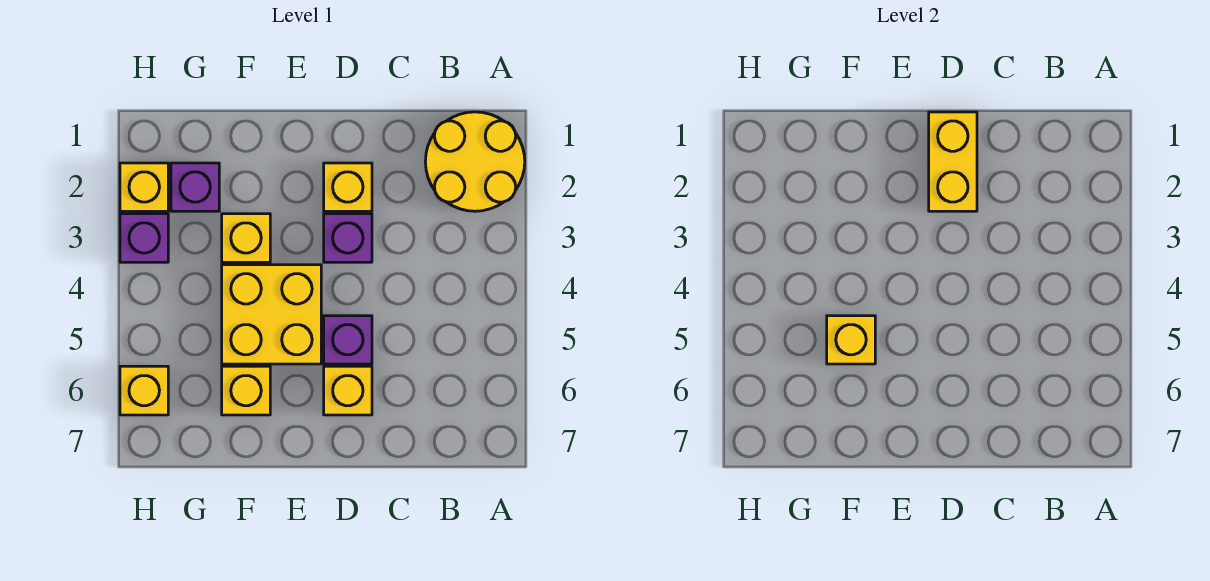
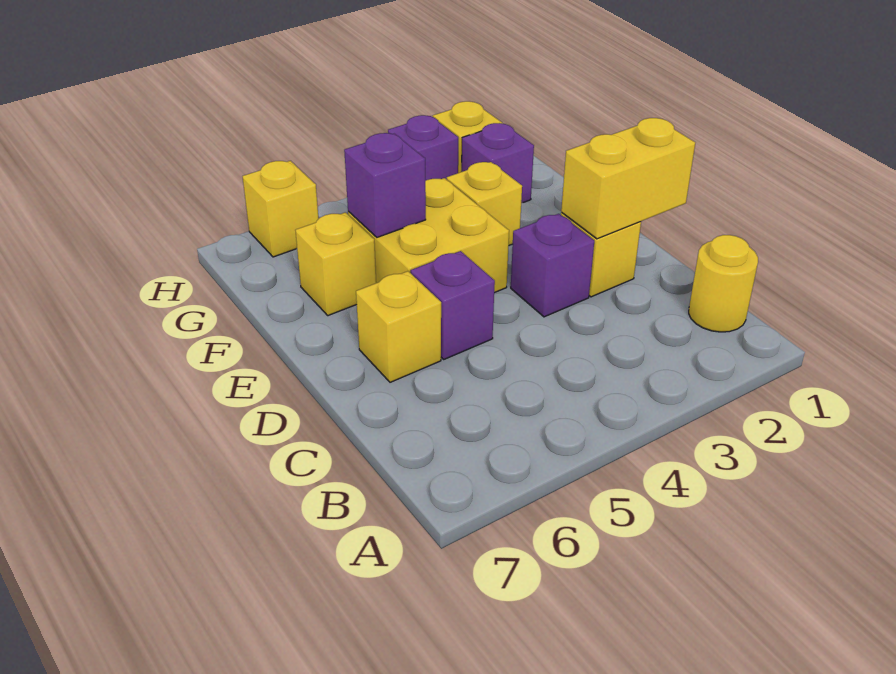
yellow 2x2 round brick [425,112,525,211] -> yellow 1x1 round brick [689,235,758,332]
yellow 1x1 brick [827,316,875,364] -> purple 1x1 brick [344,133,426,237]

